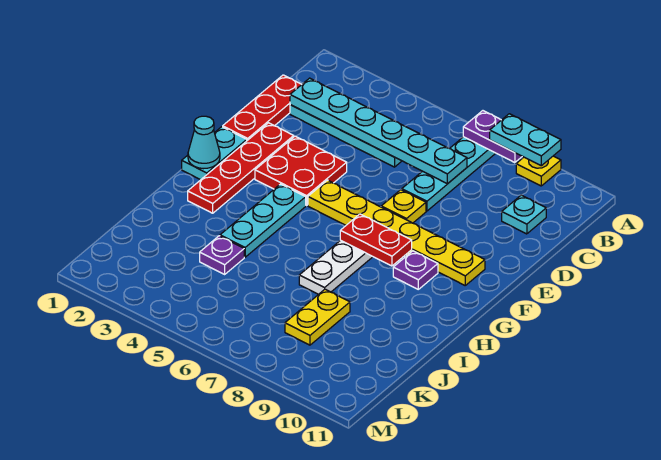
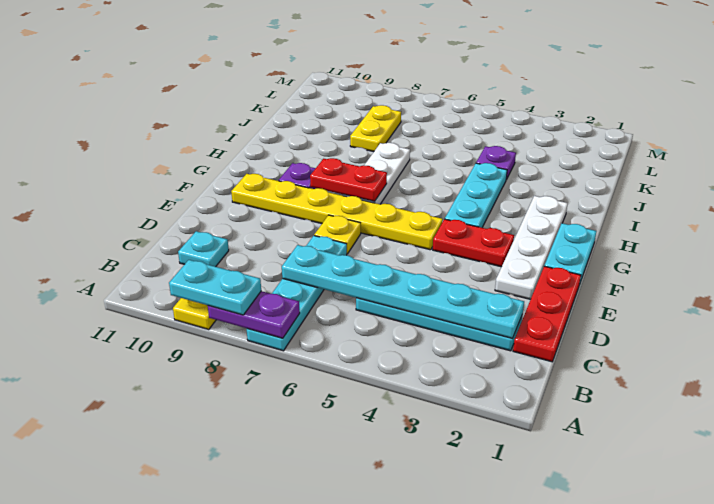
red 1x4 plate [188,123,294,213] -> white 1x4 plate [495,196,568,299]
red 2x2 plate [255,136,347,205] -> red 1x2 plate [433,219,514,267]
cyan 1x1 cone [188,116,220,169] -> none

